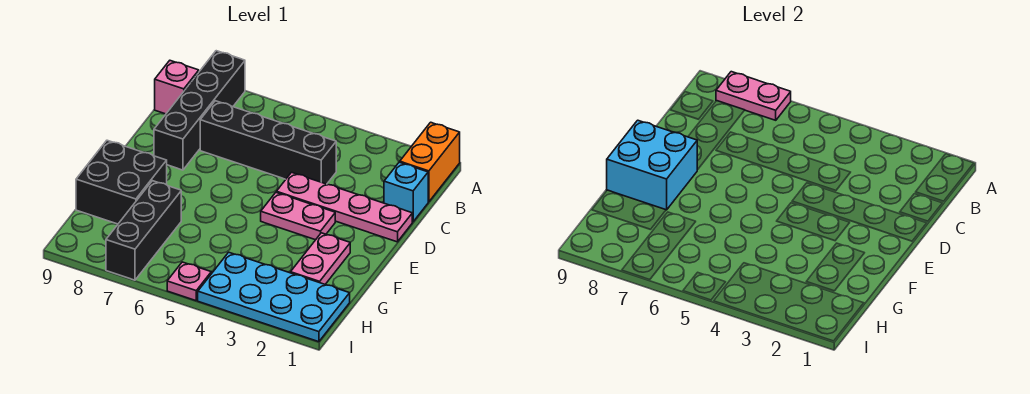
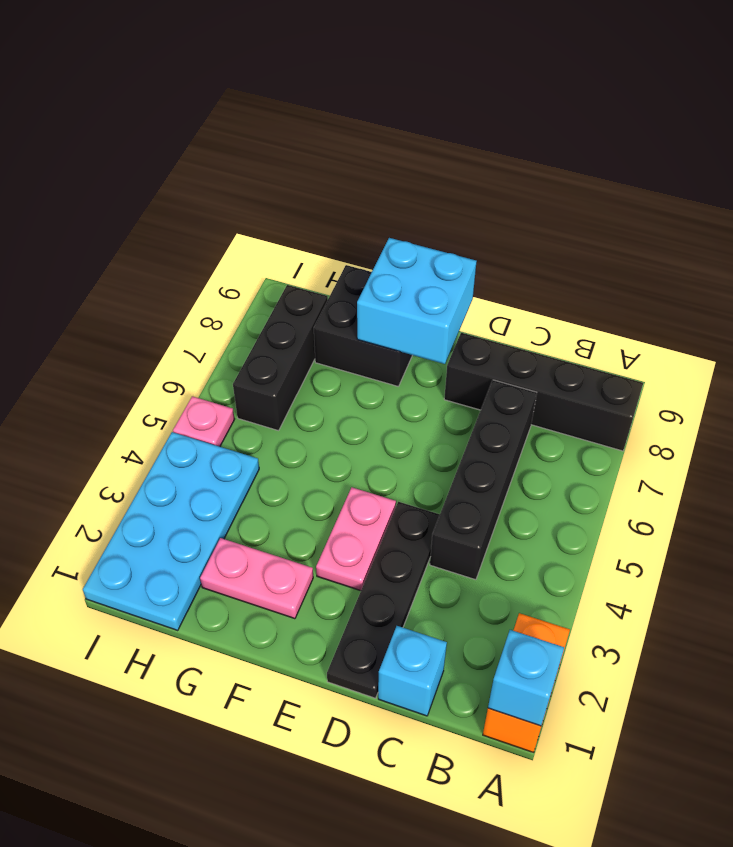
orange 1x2 brick [400,122,460,202] -> orange 1x2 brick turned to [483,613,570,752]
none -> cyan 1x1 brick [488,630,564,726]
pink 1x2 plate [716,72,791,120] -> none
pink 1x1 brick [155,61,199,114] -> none
pink 1x4 plate [276,172,412,242] -> black 1x4 plate [327,502,440,698]
black 1x3 brick [106,181,181,280] -> black 1x3 brick turned to [233,285,328,431]

